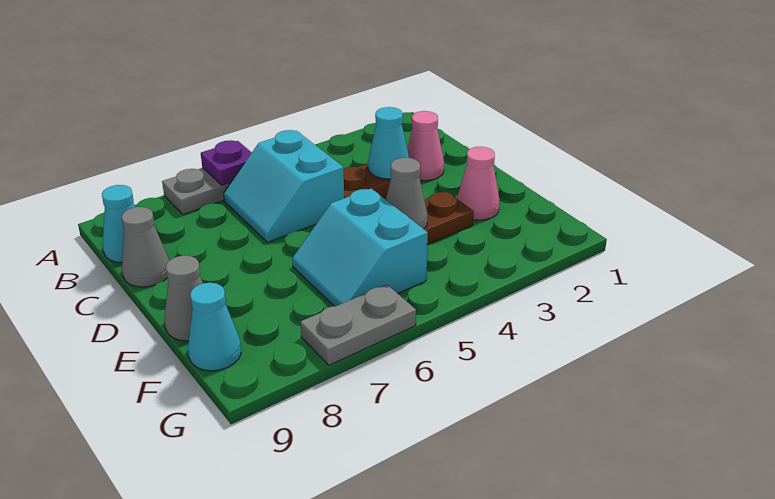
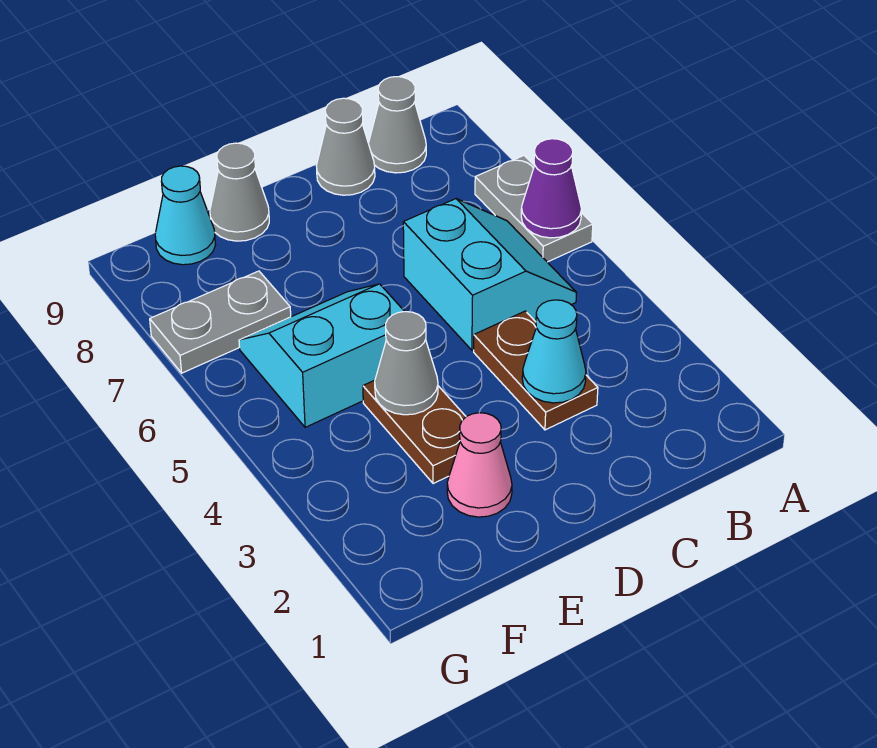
purple 1x1 plate [201,140,252,185] -> purple 1x1 cone [521,139,582,238]
cyan 2x2 slope [224,130,344,242] -> cyan 2x2 slope turned to [403,199,577,350]
cyan 1x1 cone [102,185,135,263] -> grey 1x1 cone [369,77,426,173]
pink 1x1 cone [407,111,444,181] -> none
grey 1x2 plate [300,285,416,365] -> grey 1x2 plate turned to [150,271,291,373]

